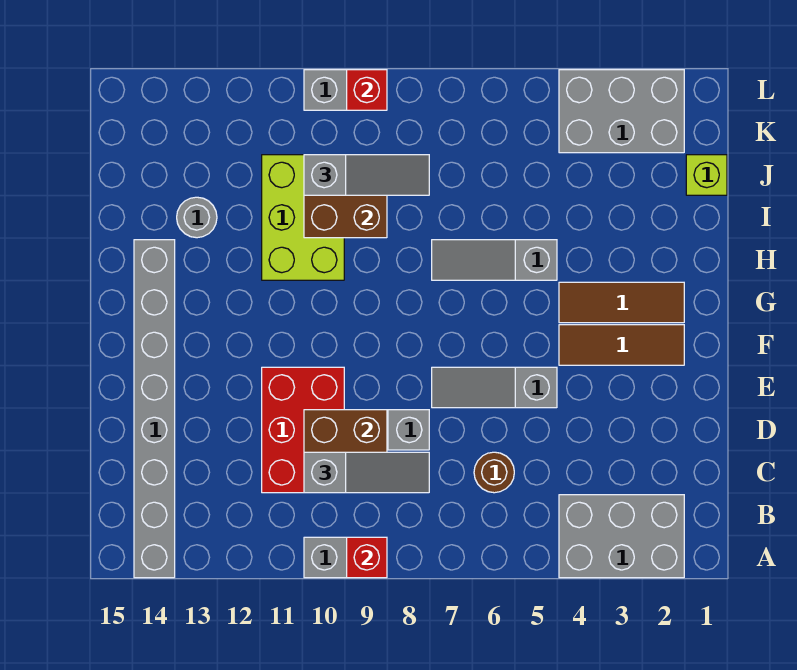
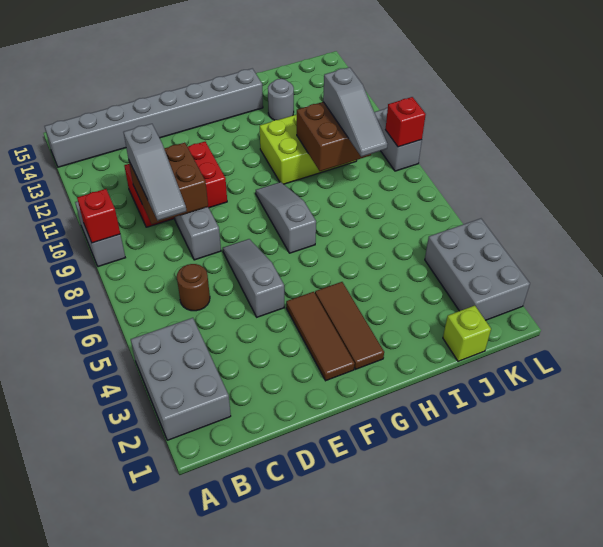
grey 1x3 slope [432,240,557,280] -> grey 1x3 slope moved to [256,182,316,253]

